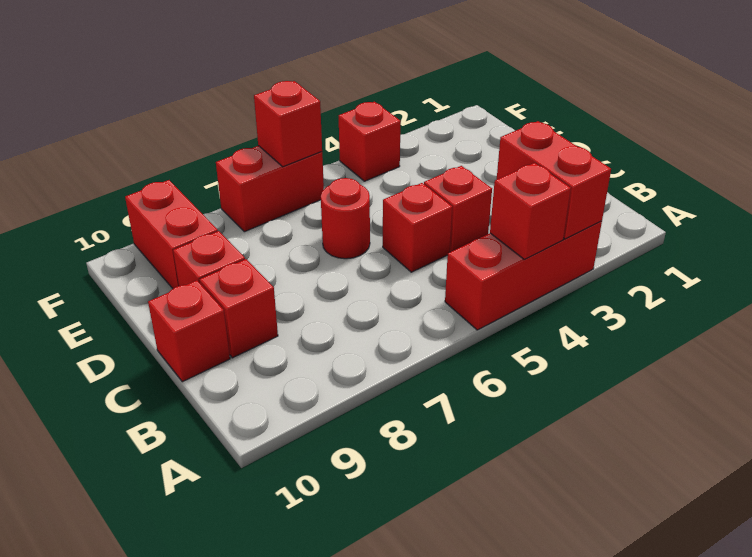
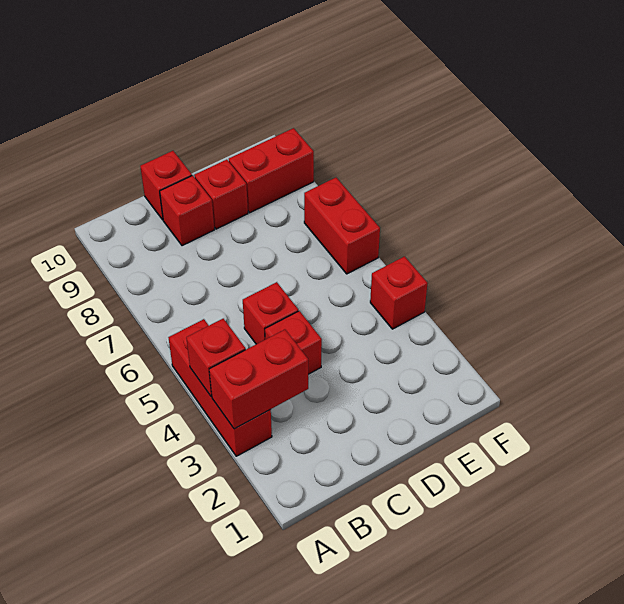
red 1x1 round brick [321,178,370,259] -> none
red 1x1 brick [254,81,322,167] -> none

